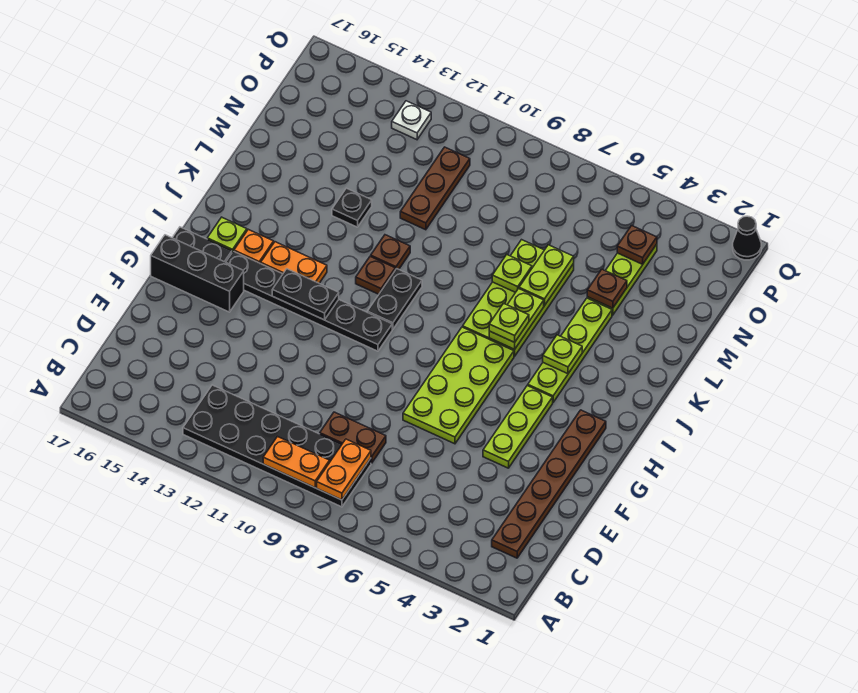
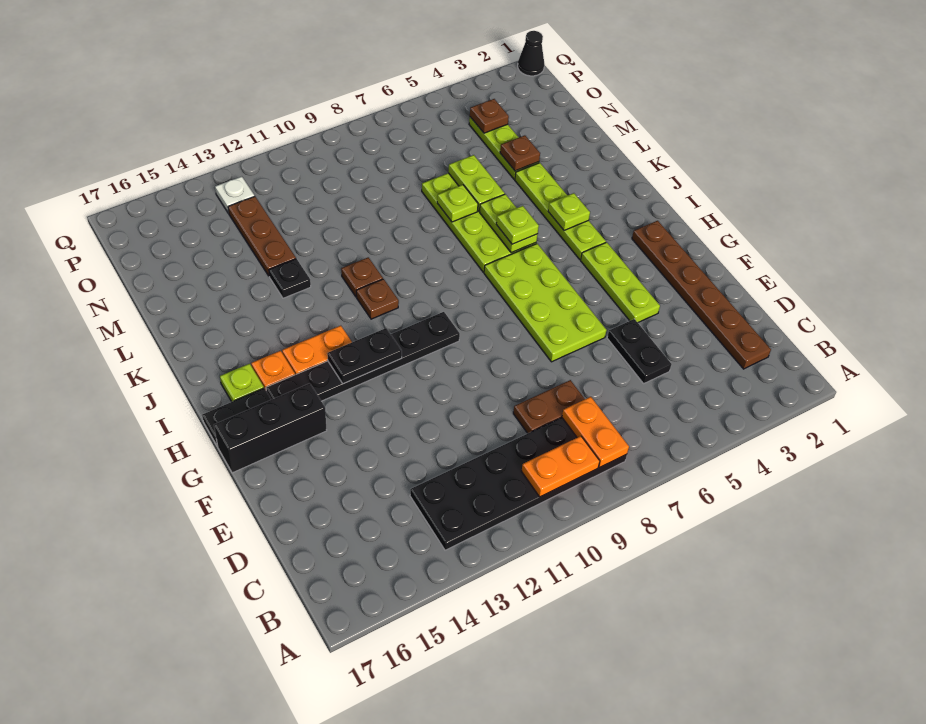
black 1x2 plate [368,269,422,329] -> black 1x2 plate moved to [607,319,672,383]
brown 1x3 plate [400,147,470,230] -> brown 1x3 plate moved to [228,196,296,276]

